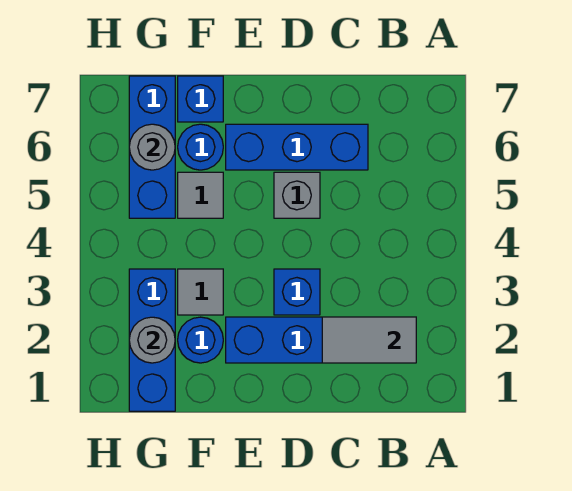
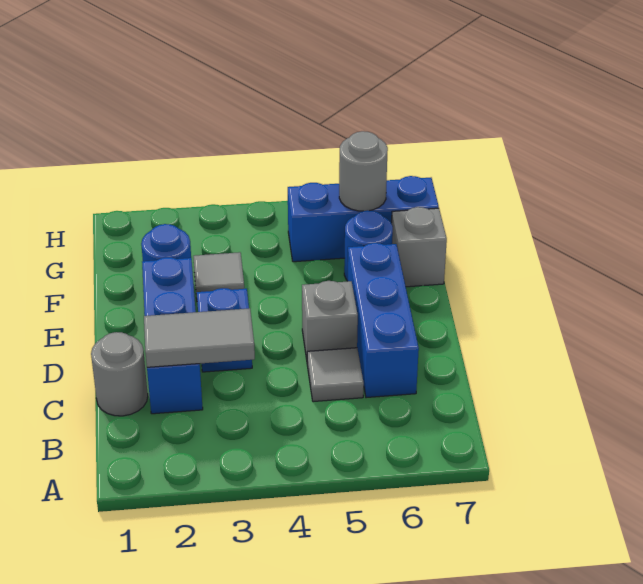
grey 1x2 tile [322,317,416,363] -> grey 1x2 tile turned to [144,308,255,367]
grey 1x1 tile [178,172,223,218] -> grey 1x1 tile moved to [307,348,364,402]
blue 1x1 brick [178,76,223,122] -> grey 1x1 brick [392,207,447,287]
blue 1x3 brick [129,269,175,411] -> none
grey 1x1 round brick [129,317,175,363] -> grey 1x1 round brick moved to [91,332,148,416]

